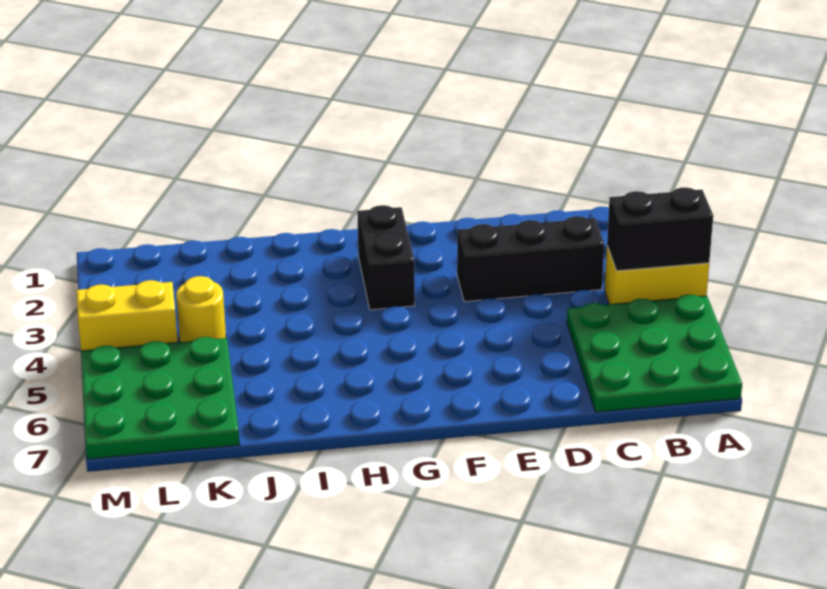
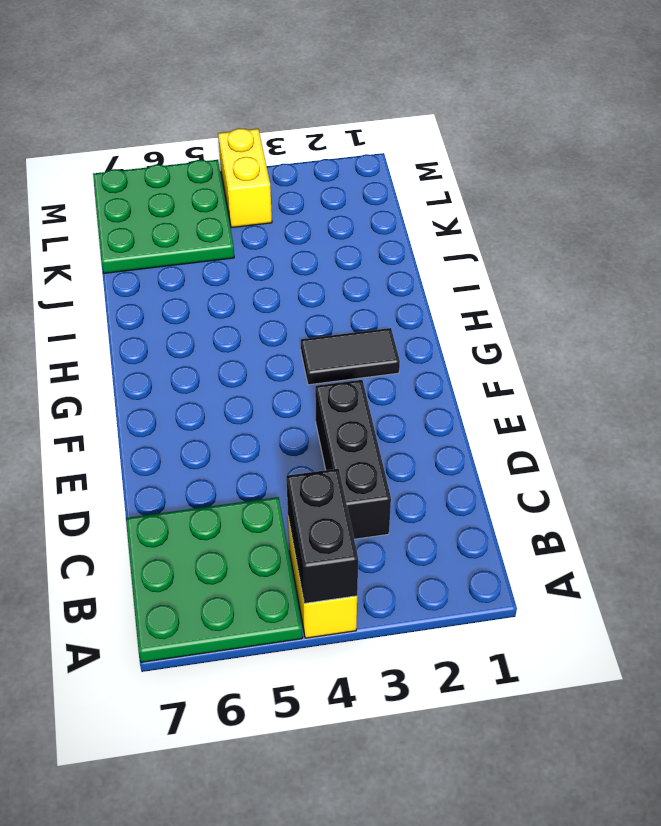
black 1x2 brick [357,205,415,310] -> black 1x2 tile [301,328,400,385]
yellow 1x1 round brick [176,276,226,342] -> none

